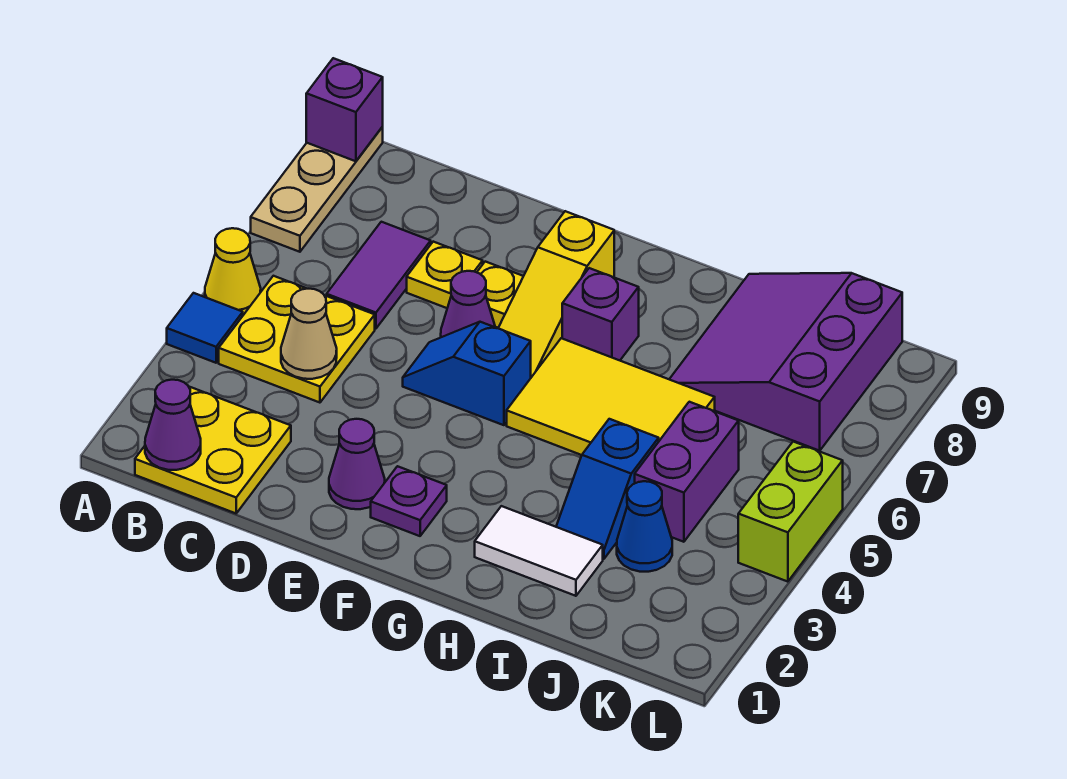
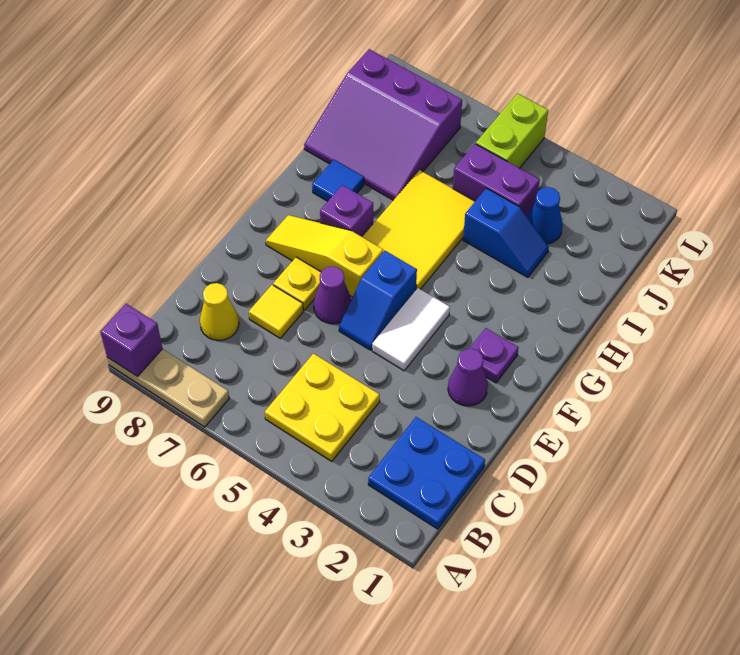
blue 1x1 tile [167,293,243,363] -> blue 1x1 tile moved to [312,160,364,201]
yellow 1x1 cone [205,228,261,315] -> yellow 1x1 cone moved to [200,283,239,340]
yellow 2x2 plate [135,387,291,513] -> blue 2x2 plate [368,417,485,529]
purple 1x1 cone [145,380,201,470] -> none
tan 1x1 cone [281,289,337,379] -> none
purple 1x2 tile [327,222,431,329] -> none
yellow 1x1 plate [407,242,483,308] -> yellow 1x1 tile [249,285,303,338]
yellow 1x3 slope [498,211,614,377] -> yellow 1x3 slope turned to [266,215,383,297]
white 1x2 tile [475,506,603,596] -> white 1x2 tile moved to [372,288,450,371]
lime 1x2 brick [738,442,843,582] -> lime 1x2 brick turned to [476,93,548,168]

